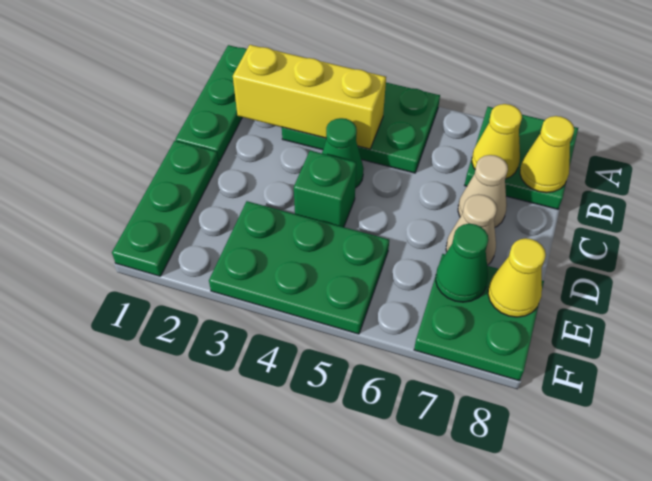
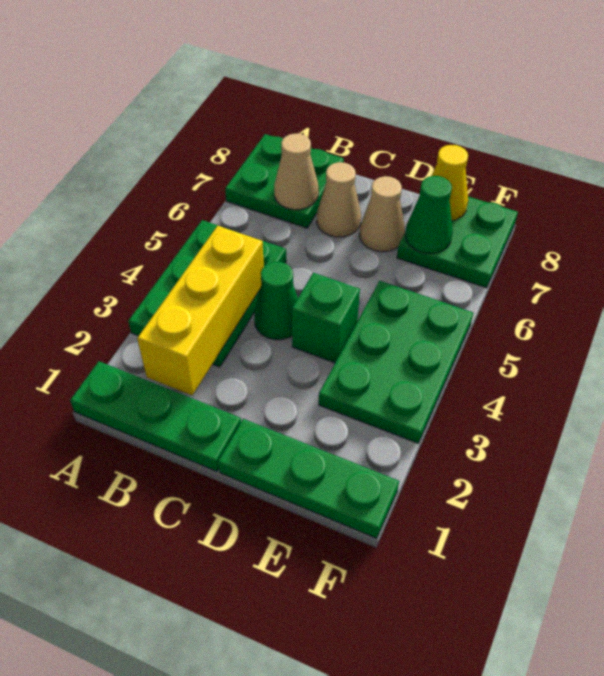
yellow 1x1 cone [472,104,522,179] -> tan 1x1 cone [274,134,319,210]
yellow 1x1 cone [520,116,574,193] -> none

